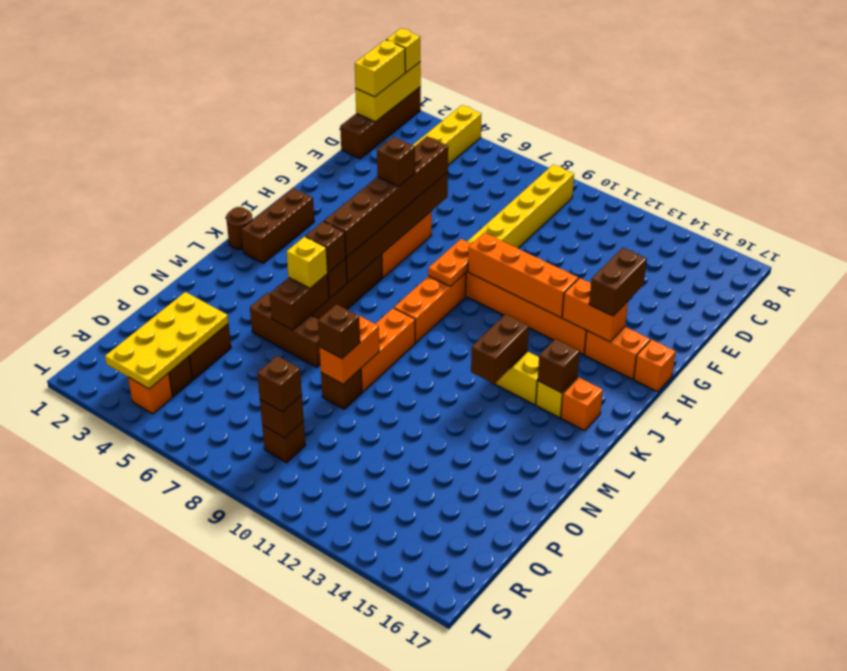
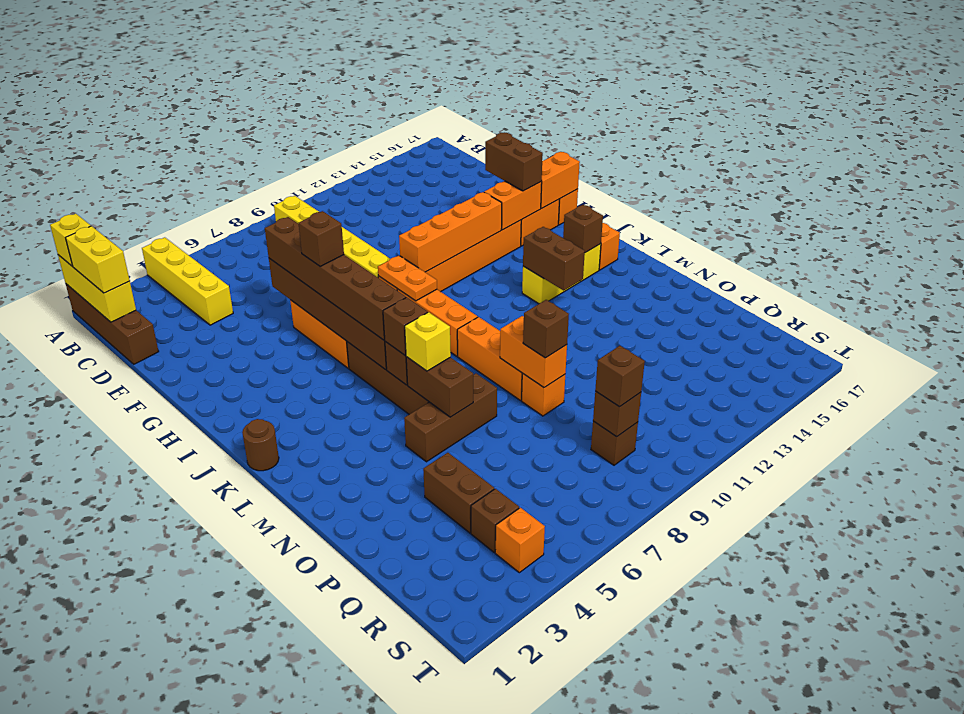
none -> orange 1x2 brick [541,152,580,208]
brown 1x3 brick [241,188,314,263] -> none
brown 1x1 brick [321,369,362,409] -> orange 1x1 brick [522,374,565,416]
yellow 2x4 plate [105,292,229,389] -> none

